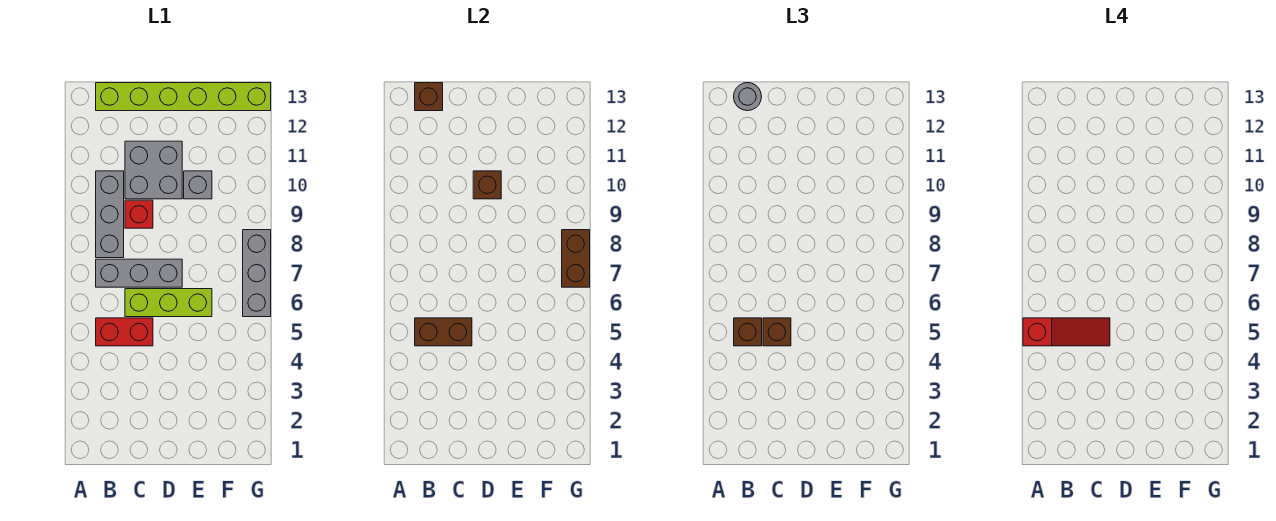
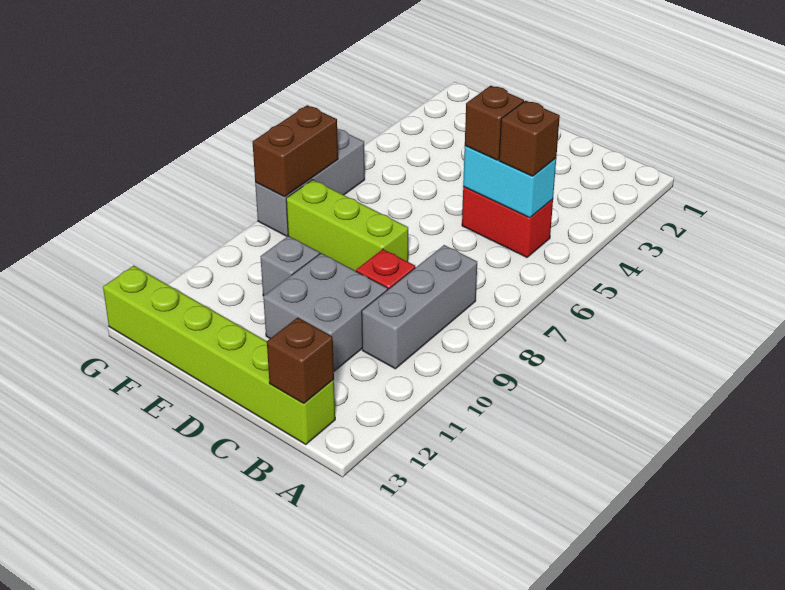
red 1x3 slope [1023,318,1110,346] -> none
brown 1x2 brick [415,318,472,346] -> cyan 1x2 brick [463,146,556,218]
grey 1x3 brick [96,259,182,287] -> none
grey 1x1 round brick [734,83,762,111] -> none
lime 1x3 brick [125,289,212,317] -> lime 1x3 brick moved to [286,180,408,271]
brown 1x1 brick [473,171,501,199] -> none

